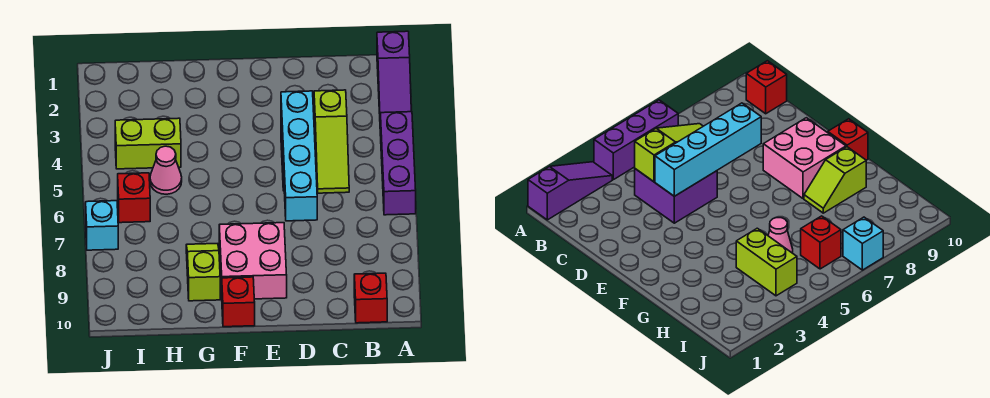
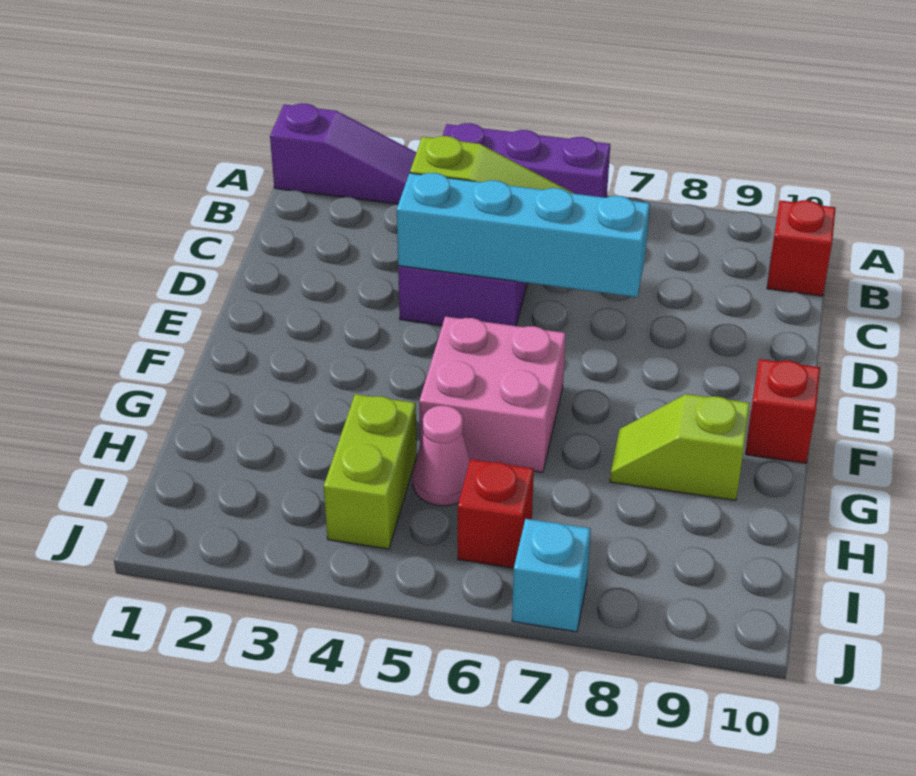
pink 2x2 brick [219,223,287,299] -> pink 2x2 brick moved to [419,317,566,472]

